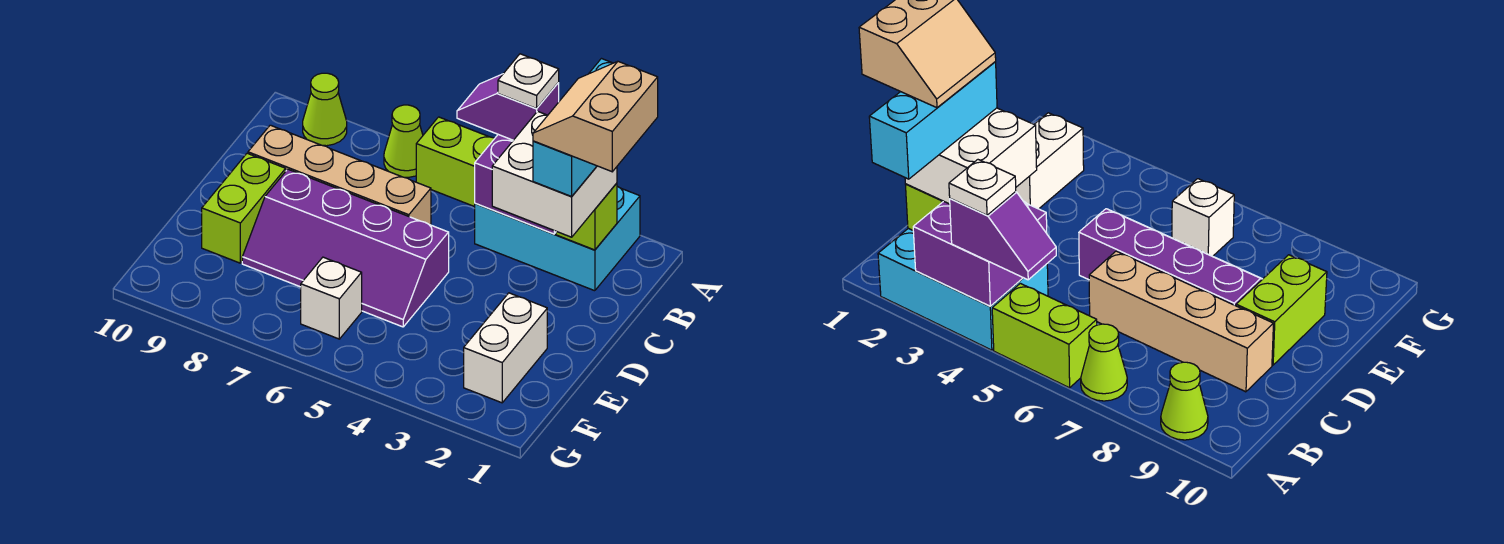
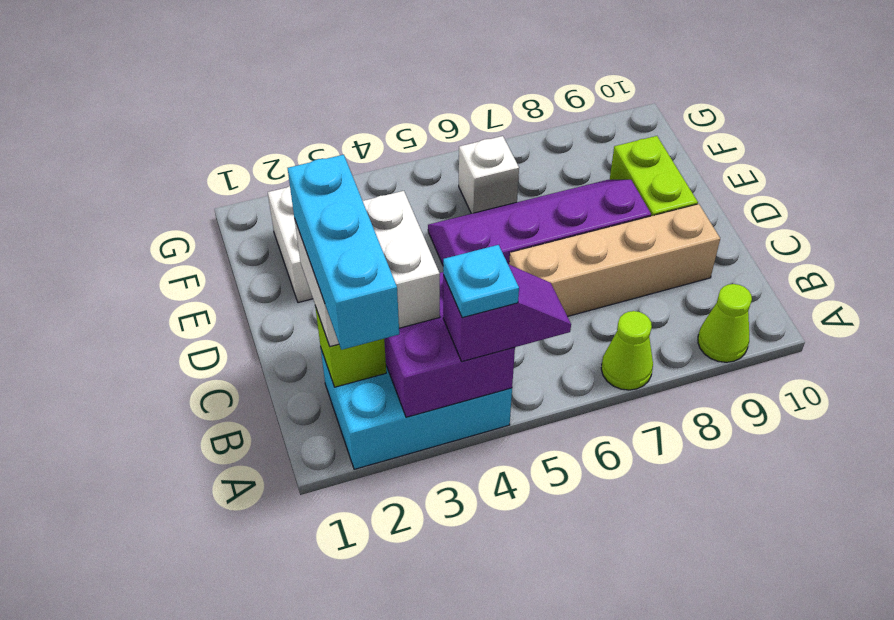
white 1x1 plate [498,54,559,109] -> cyan 1x1 plate [443,245,519,318]
lime 1x2 brick [416,117,495,207] -> none
tan 2x2 slope [533,62,658,172] -> none

